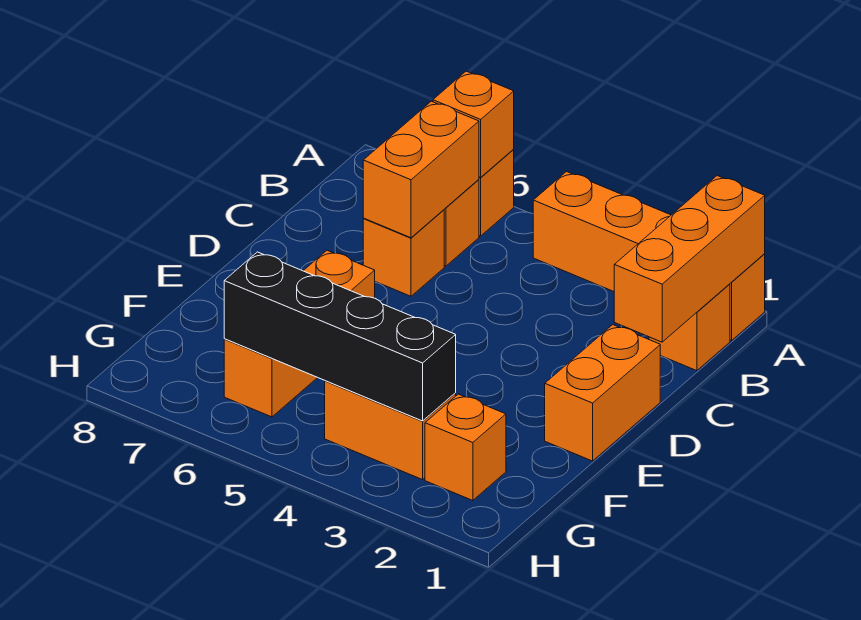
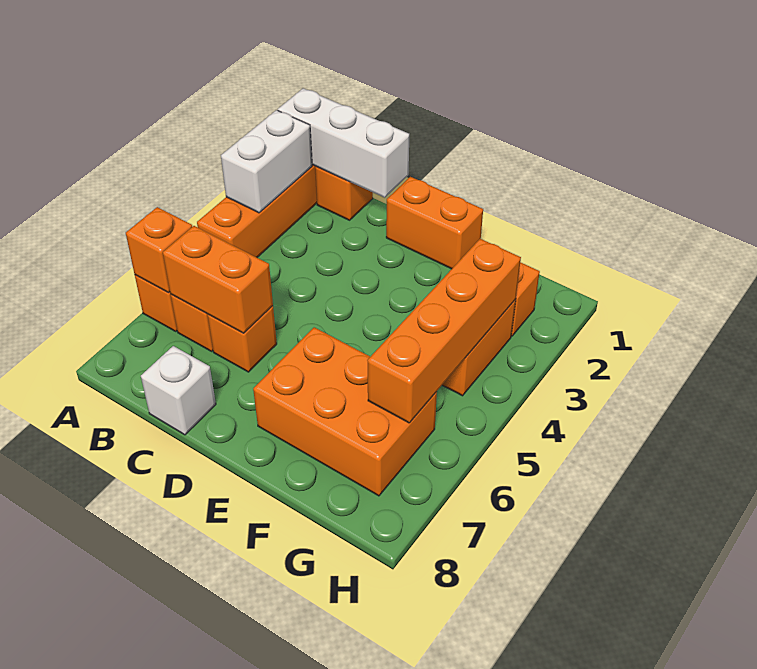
orange 1x3 brick [614,176,765,342] -> white 1x3 brick [278,88,409,198]
none -> white 1x2 brick [221,110,312,213]
none -> white 1x1 brick [141,346,216,435]
orange 1x3 brick [224,250,375,417] -> orange 2x3 brick [253,327,437,496]
black 1x4 brick [224,252,456,421] -> orange 1x4 brick [367,239,521,423]

